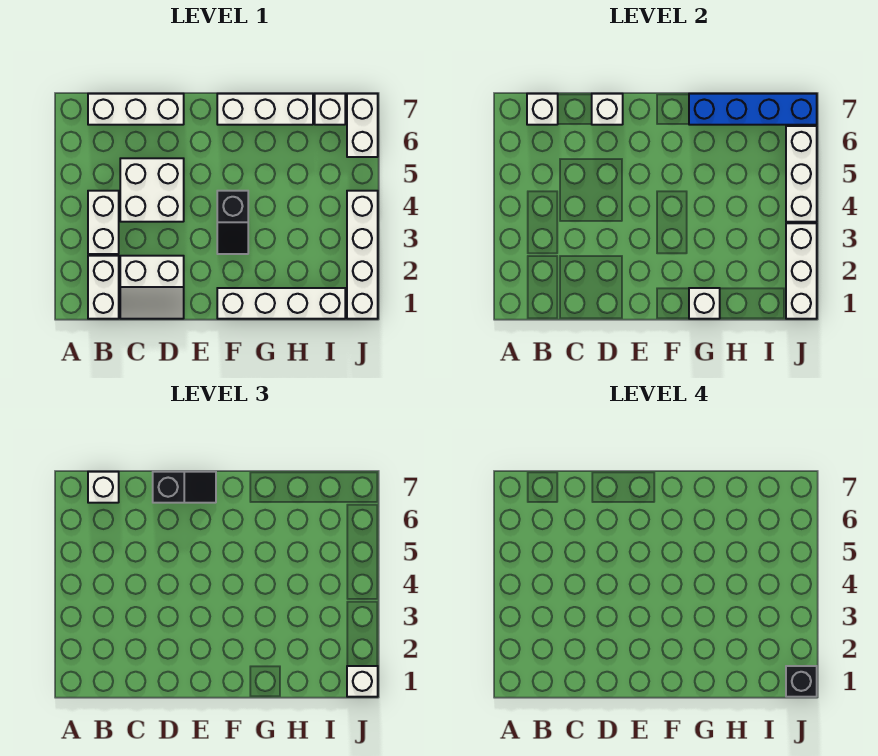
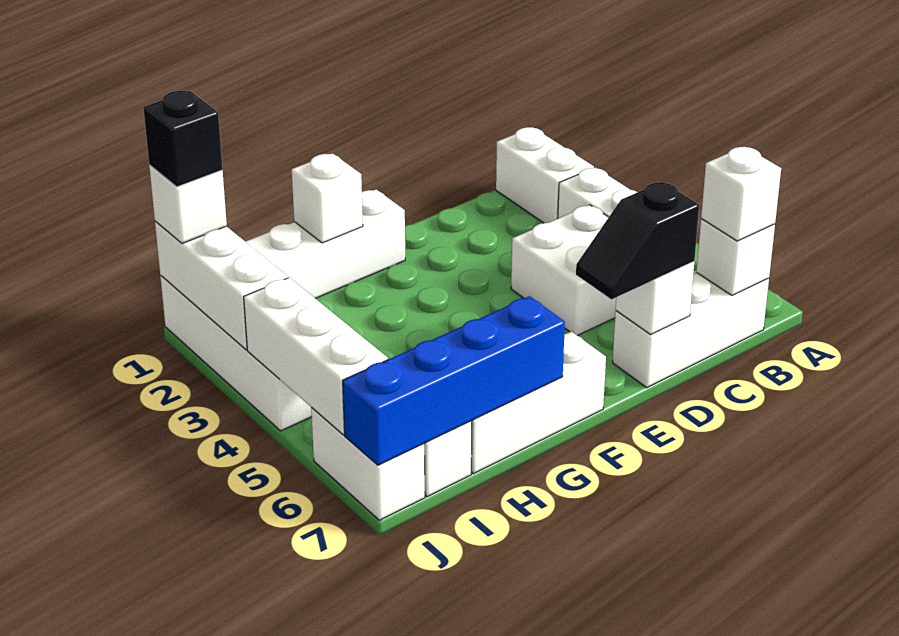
white 2x2 slope [120,256,184,319] -> none
black 1x2 slope [217,191,248,254] -> none

